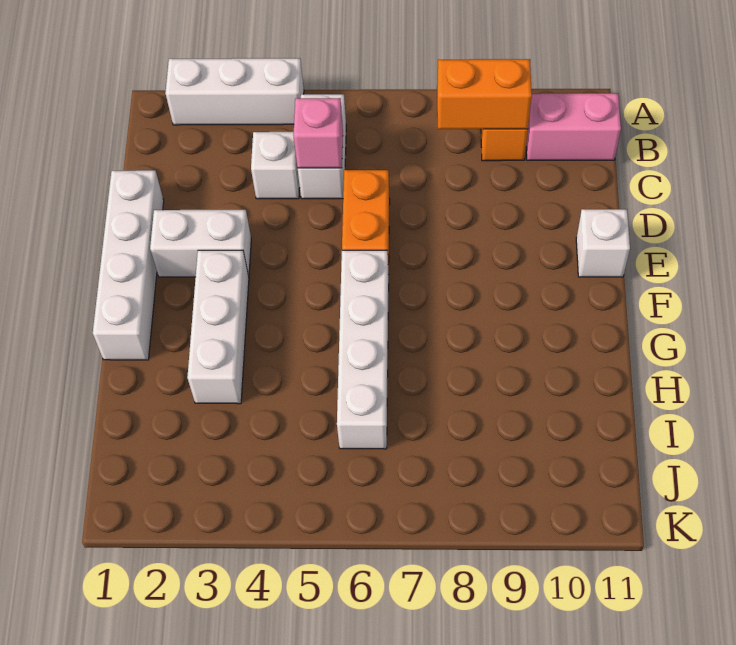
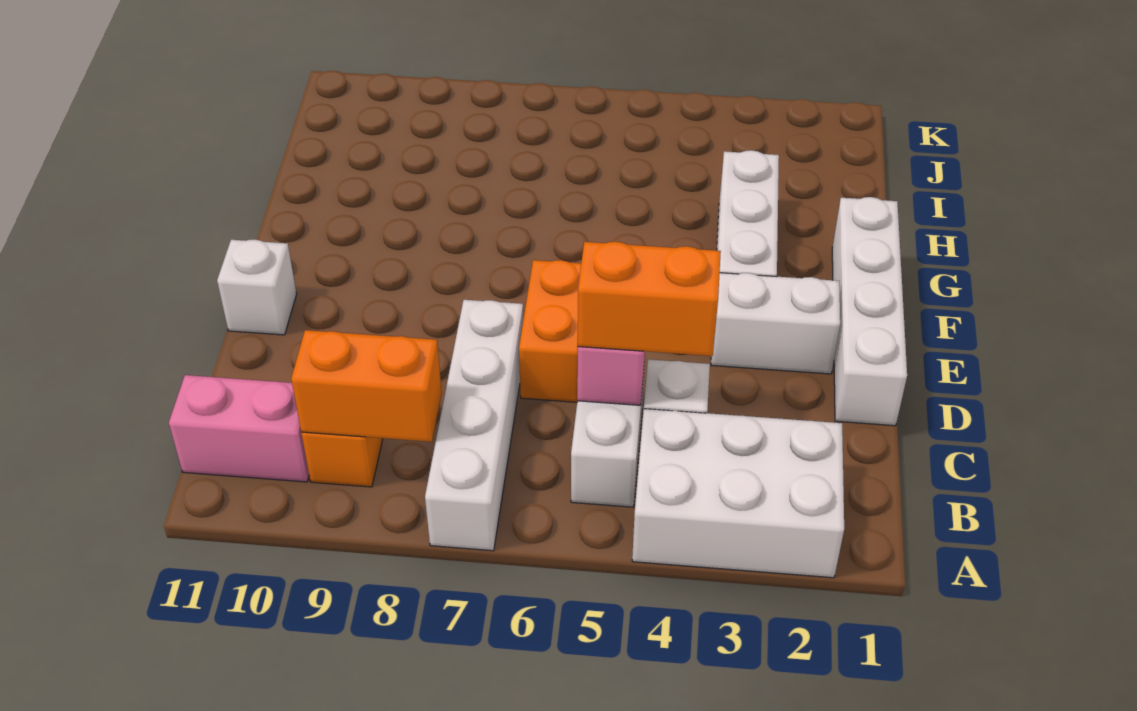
white 1x3 brick [165,58,304,125] -> white 2x3 brick [632,409,844,578]
none -> orange 1x2 brick [578,242,721,356]
white 1x4 brick [337,250,389,449] -> white 1x4 brick moved to [425,300,523,551]

